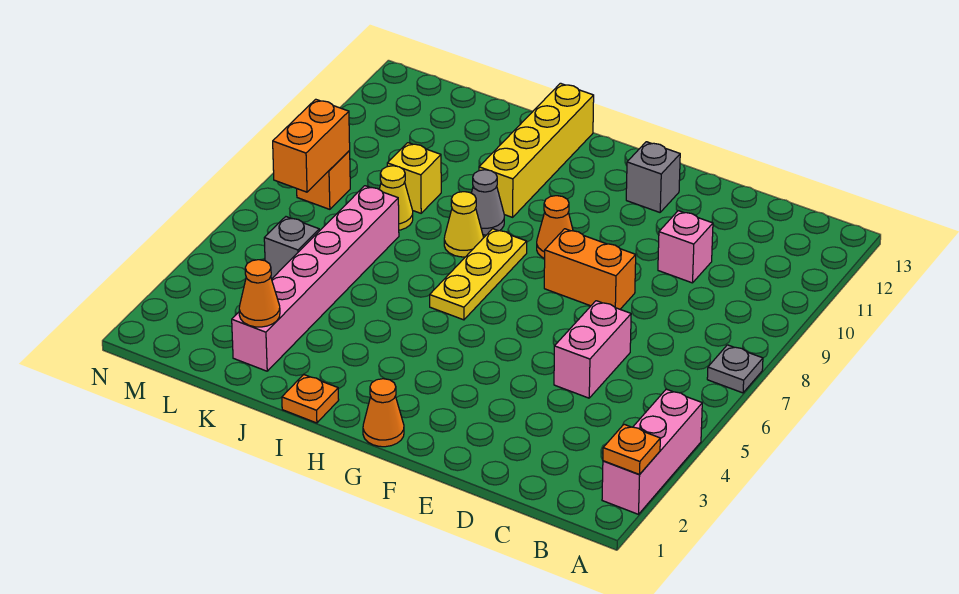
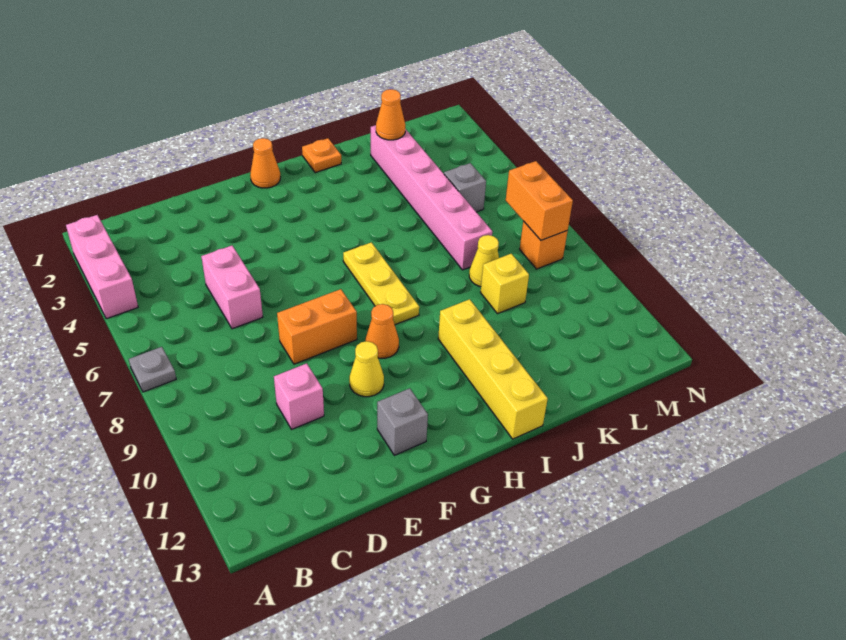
orange 1x1 plate [603,424,660,474] -> none
yellow 1x1 cone [444,192,483,257] -> yellow 1x1 cone moved to [349,341,384,397]
grey 1x1 cone [471,170,504,235] -> none

